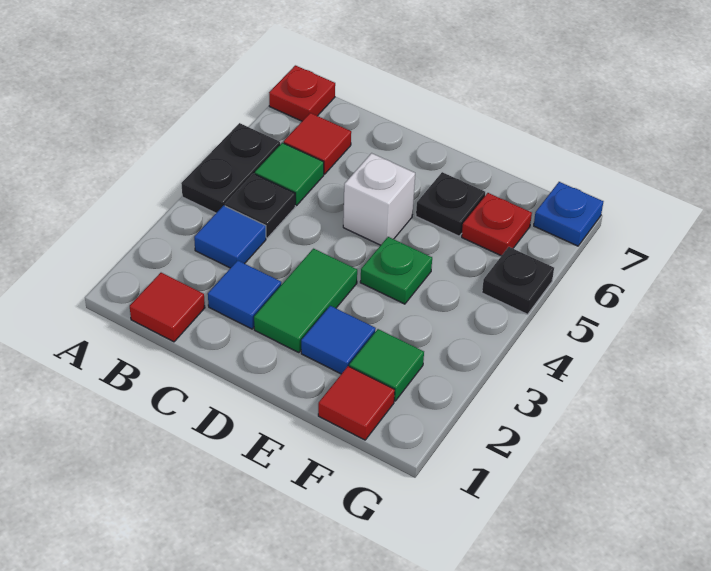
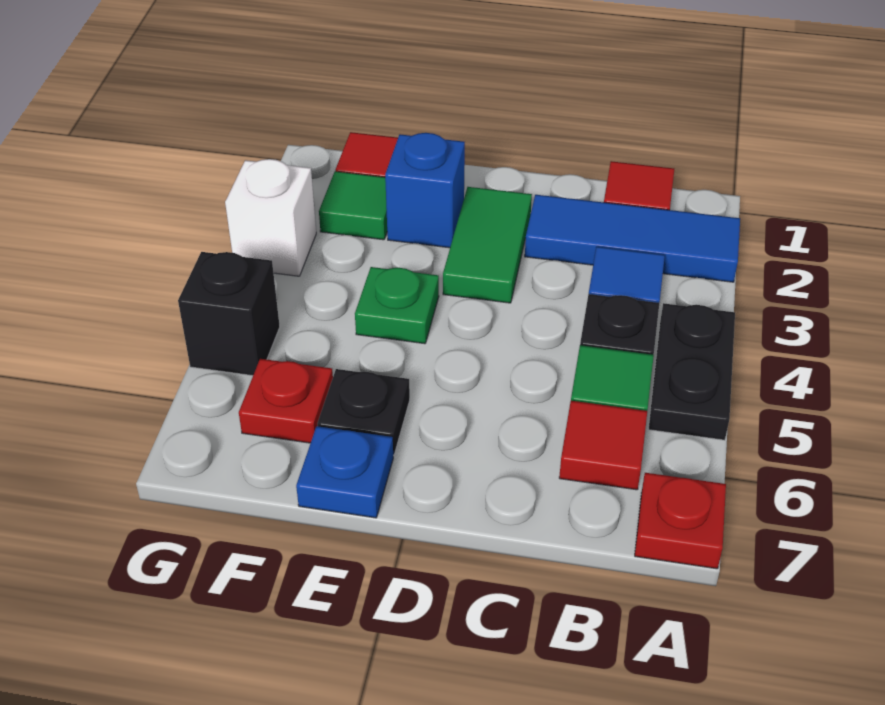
blue 1x1 tile [208,260,281,329] -> blue 1x3 tile [525,195,740,282]
white 1x1 brick [343,153,415,245] -> white 1x1 brick moved to [225,159,316,276]
blue 1x1 tile [301,306,376,374] -> blue 1x1 brick [385,133,465,248]
black 1x1 plate [482,247,554,314] -> black 1x1 brick [178,252,280,376]
blue 1x1 plate [534,182,603,246] -> blue 1x1 plate moved to [296,426,393,518]

